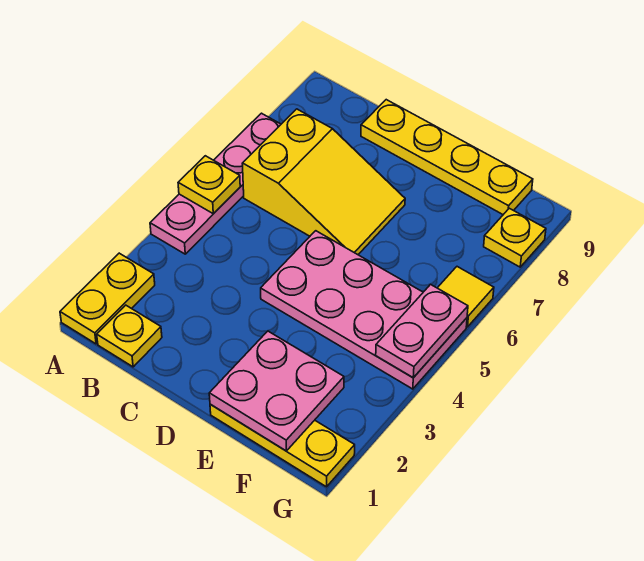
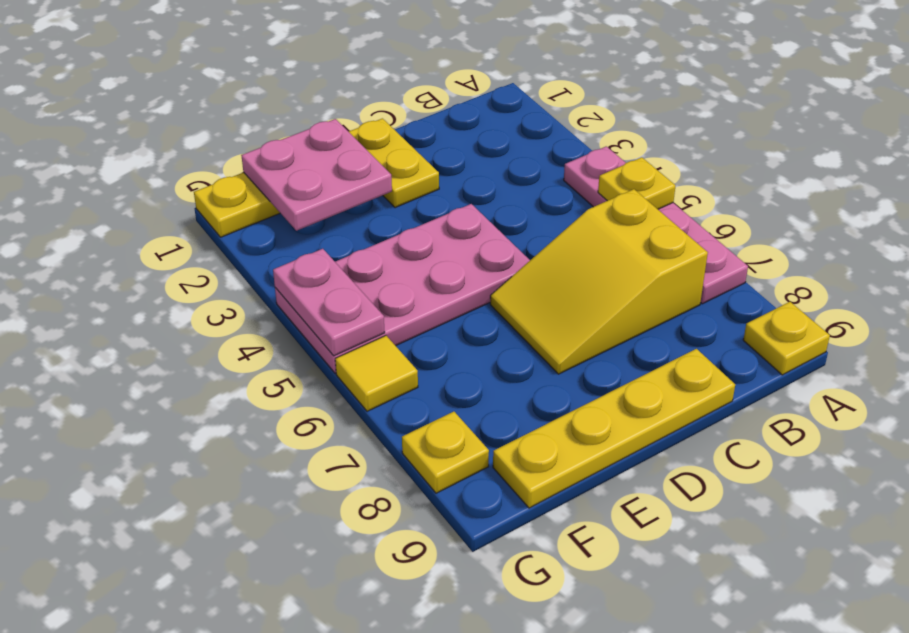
yellow 1x2 plate [60,253,155,344] -> yellow 1x2 plate moved to [349,118,439,208]
yellow 1x1 plate [97,305,162,367] -> yellow 1x1 plate moved to [743,302,830,375]

